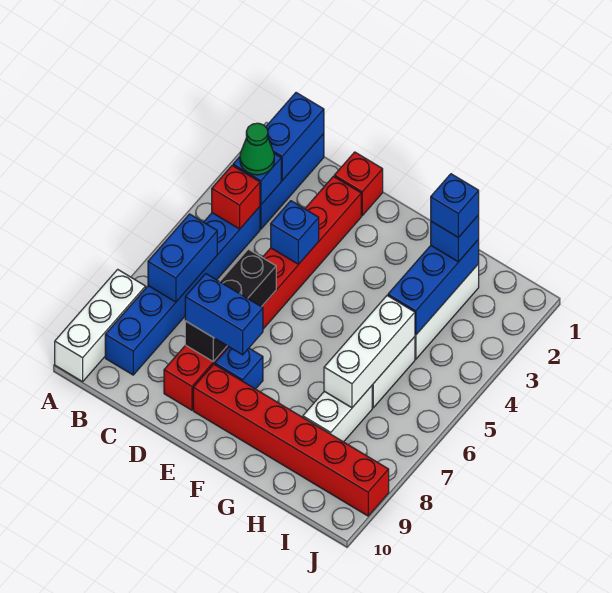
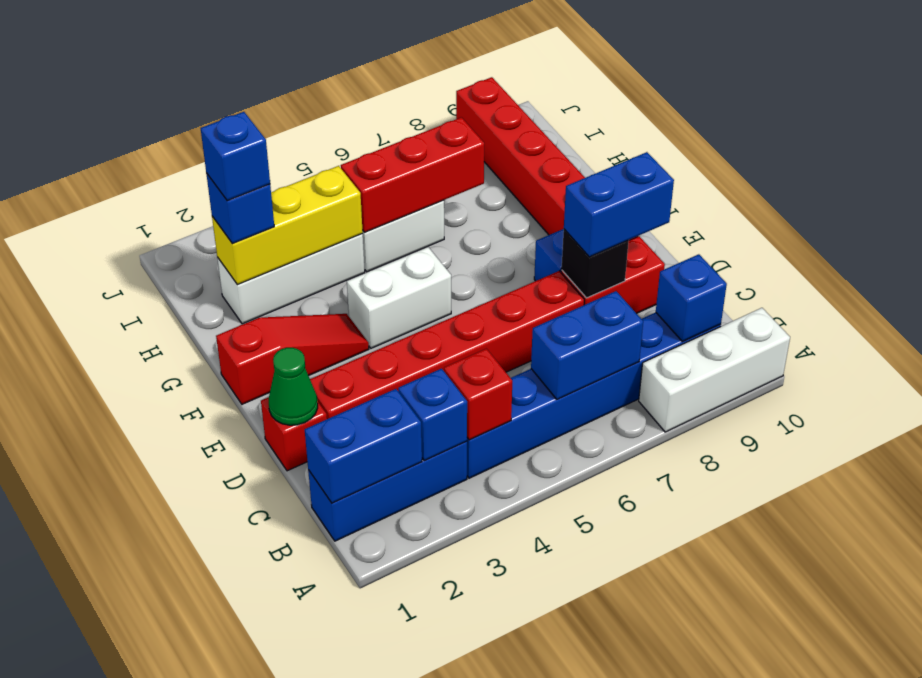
green 1x1 cone [240,123,274,175] -> green 1x1 cone moved to [269,348,318,425]
blue 1x1 brick [271,201,319,264] -> blue 1x1 brick moved to [656,254,727,342]
black 1x3 brick [185,249,276,362] -> black 1x1 brick [561,229,629,298]
blue 1x2 brick [185,274,263,355] -> blue 1x2 brick turned to [564,152,674,257]
none -> red 1x3 slope [216,314,369,404]
blue 1x3 brick [388,239,479,335] -> yellow 1x3 brick [212,166,363,285]
white 1x3 brick [324,296,415,408] -> red 1x3 brick [341,117,484,232]
white 1x2 brick [303,386,372,442] -> white 1x2 brick moved to [347,247,451,348]

